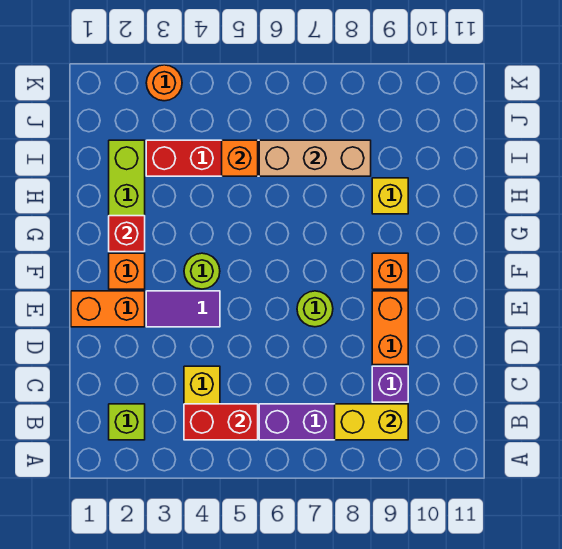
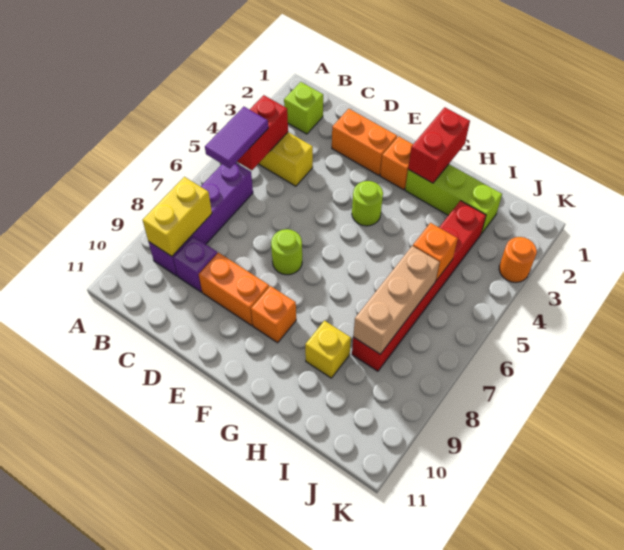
orange 1x2 brick [71,291,145,327] -> orange 1x2 brick turned to [332,109,397,175]
purple 1x2 tile [146,291,220,327] -> purple 1x2 tile moved to [205,107,268,168]
red 1x1 brick [109,216,145,252] -> red 1x2 brick [408,107,470,183]

